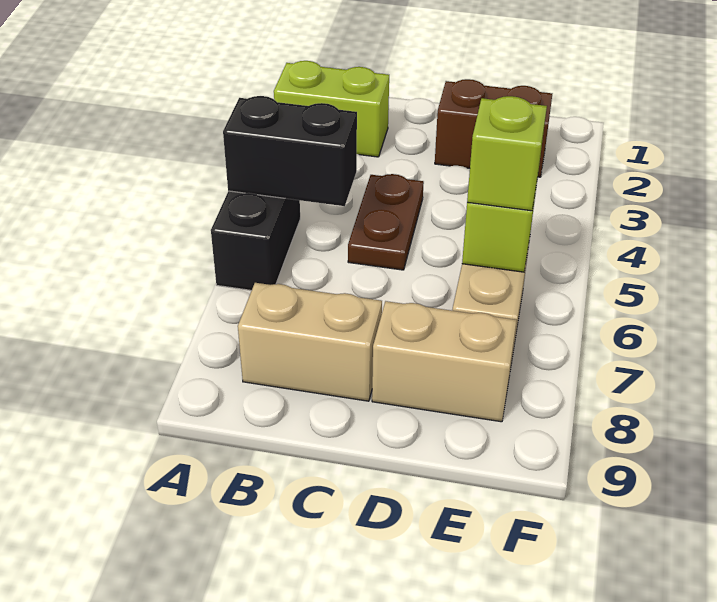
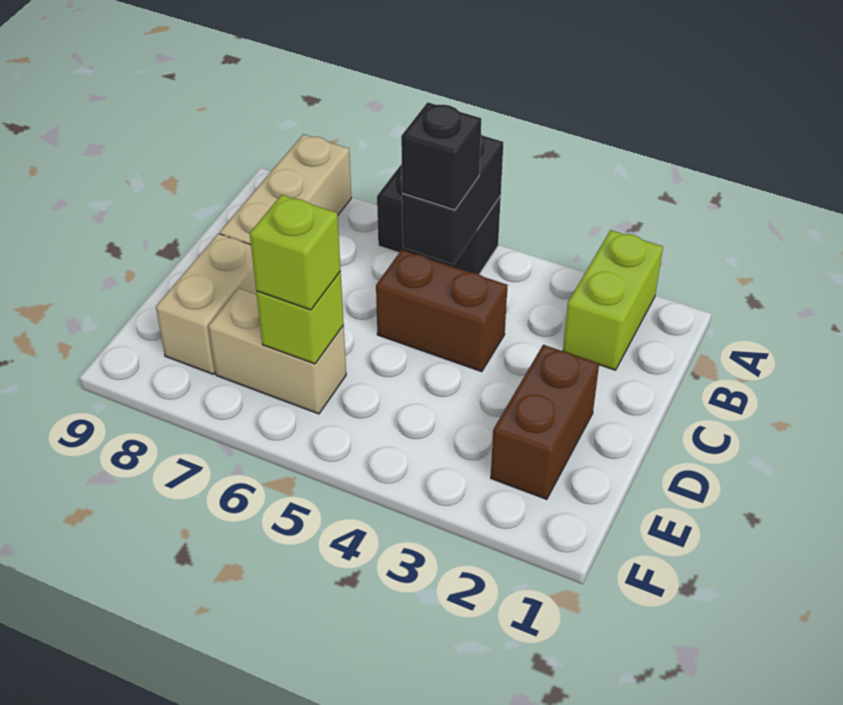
none -> black 1x1 brick [401,102,481,210]
tan 1x2 brick [238,283,382,401] -> tan 1x3 brick [220,134,351,245]
brown 1x2 plate [348,174,424,270] -> brown 1x2 brick [376,250,508,372]

